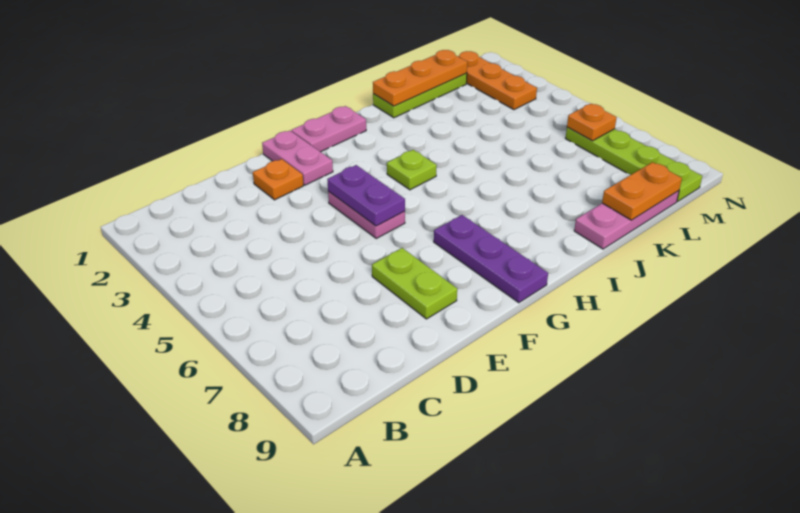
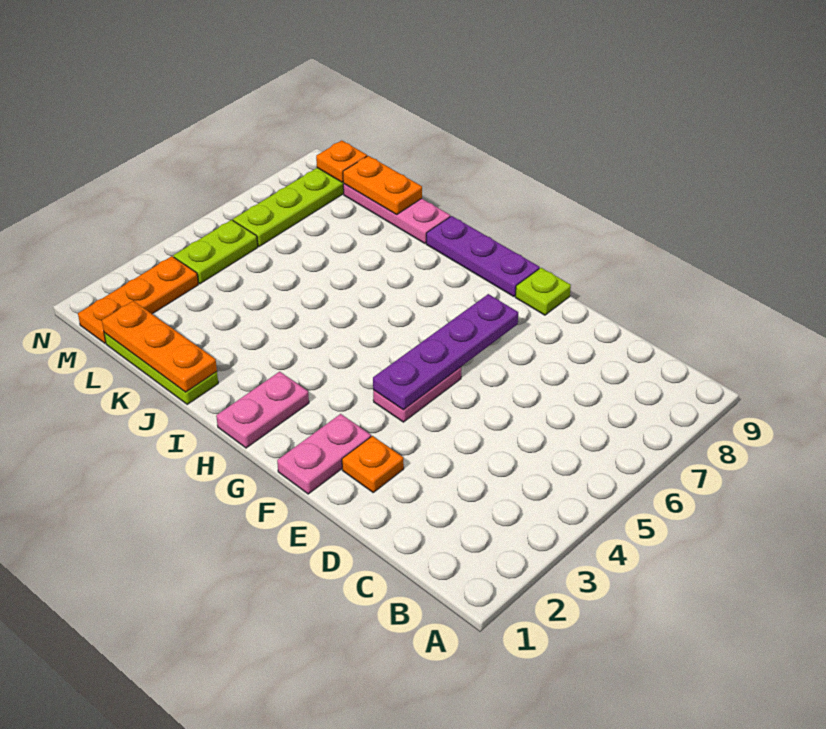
lime 1x2 plate [372,248,457,319] -> lime 1x2 plate moved to [173,220,258,284]
purple 1x2 plate [327,165,405,226] -> purple 1x4 plate [373,294,518,410]
pink 1x2 plate [291,106,366,152] -> pink 1x2 plate turned to [216,372,309,448]
purple 1x3 plate [434,215,548,303] -> purple 1x3 plate turned to [426,216,540,297]
lime 1x1 plate [387,150,437,190] -> lime 1x1 plate moved to [515,268,571,315]
orange 1x1 plate [567,104,617,141] -> orange 1x1 plate moved to [316,140,367,182]

